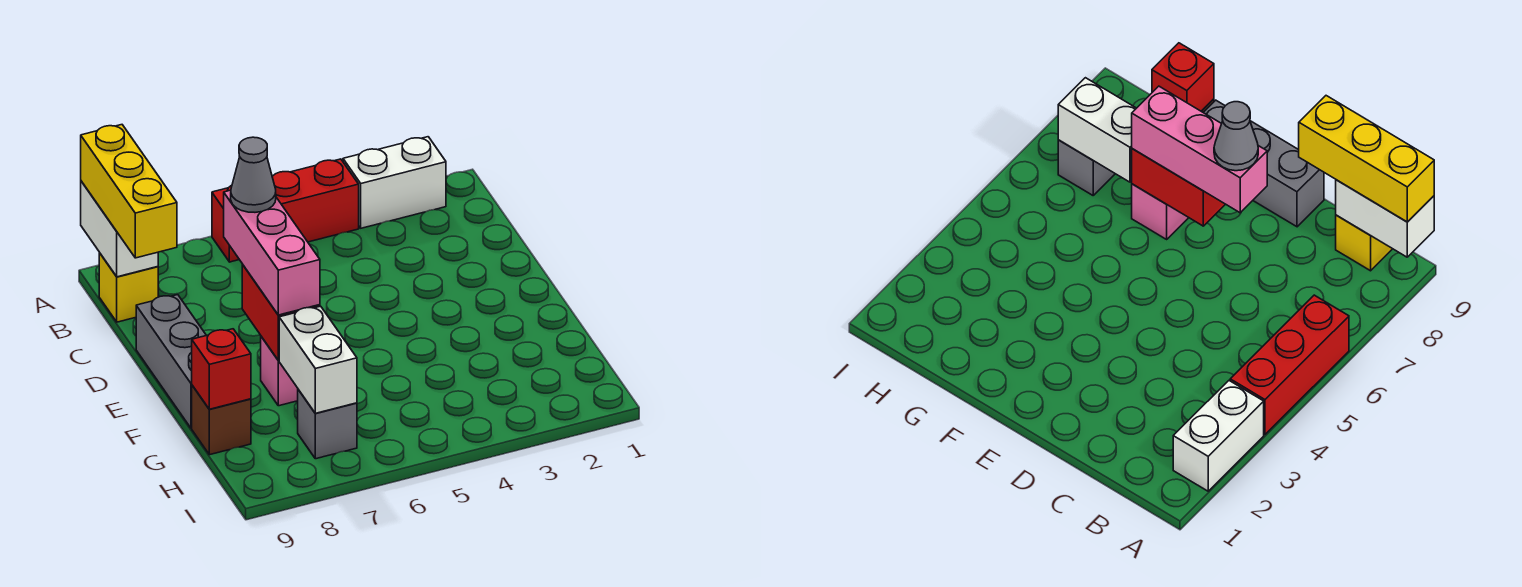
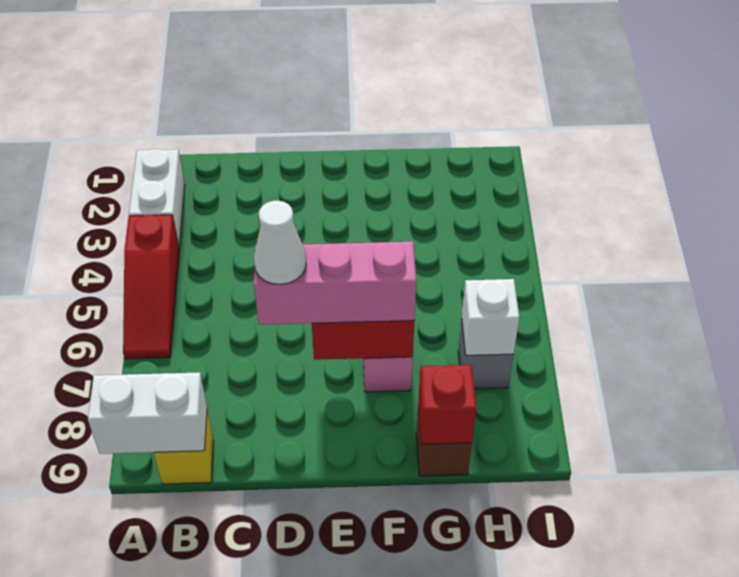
red 1x3 brick [212,159,359,262] -> red 1x3 slope [123,215,179,359]
yellow 1x3 brick [81,125,177,258] -> none
grey 1x1 cone [231,137,276,212] -> white 1x1 cone [254,201,306,284]
grey 1x3 brick [136,295,206,428] -> none
white 1x2 brick [279,306,357,413] -> white 1x1 brick [462,279,519,355]

